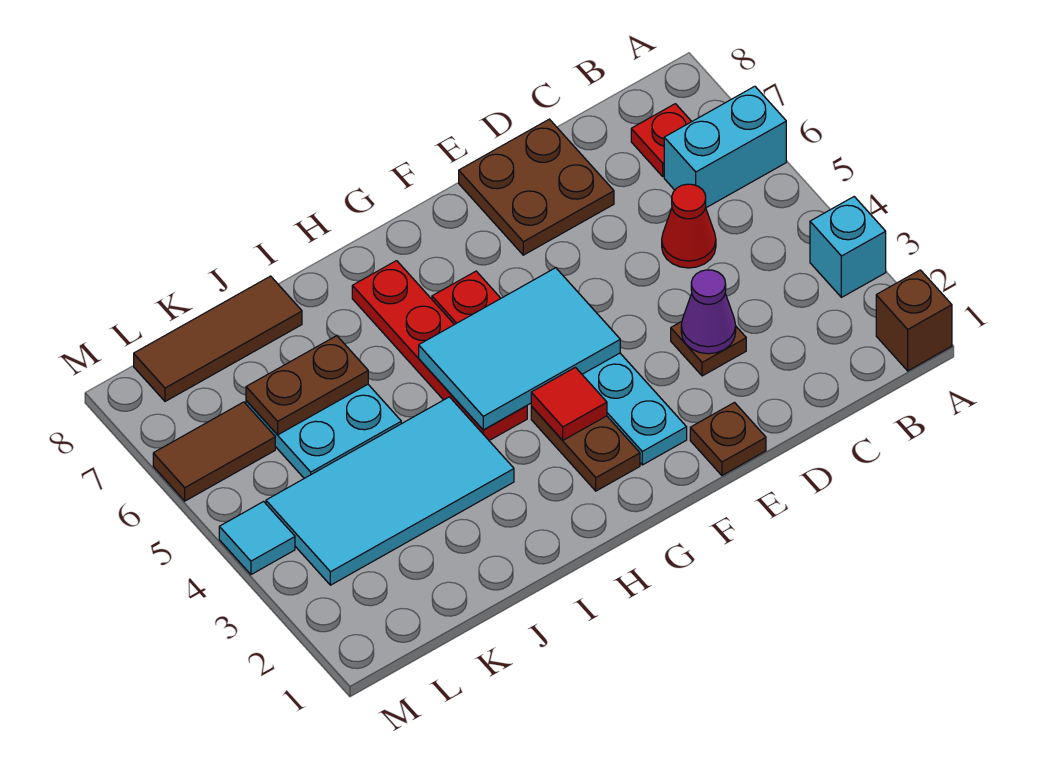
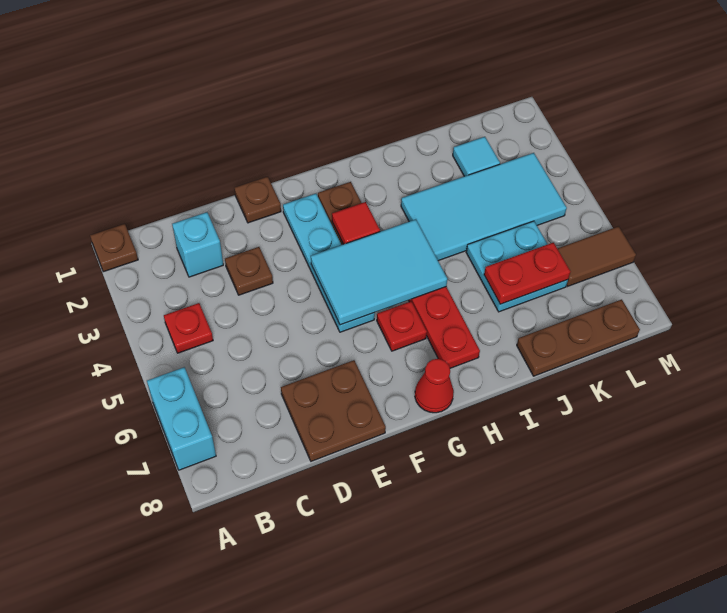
brown 1x1 brick [876,270,952,371] -> brown 1x1 plate [90,224,138,272]
cyan 1x1 brick [810,197,886,297] -> cyan 1x1 brick moved to [172,212,223,277]
cyan 1x2 brick [664,86,786,208] -> cyan 1x2 brick turned to [147,367,216,470]
red 1x1 plate [631,104,692,176] -> red 1x1 plate moved to [164,303,213,353]
red 1x1 cone [662,184,716,268] -> red 1x1 cone moved to [415,359,454,413]
purple 1x1 cone [681,270,736,354] -> none
brown 1x2 plate [246,336,368,435] -> red 1x2 plate [484,243,570,304]
brown 1x3 tile [134,276,302,401] -> brown 1x3 plate [517,299,640,376]
cyan 1x1 tile [219,502,295,575] -> cyan 1x1 tile moved to [453,137,500,176]

